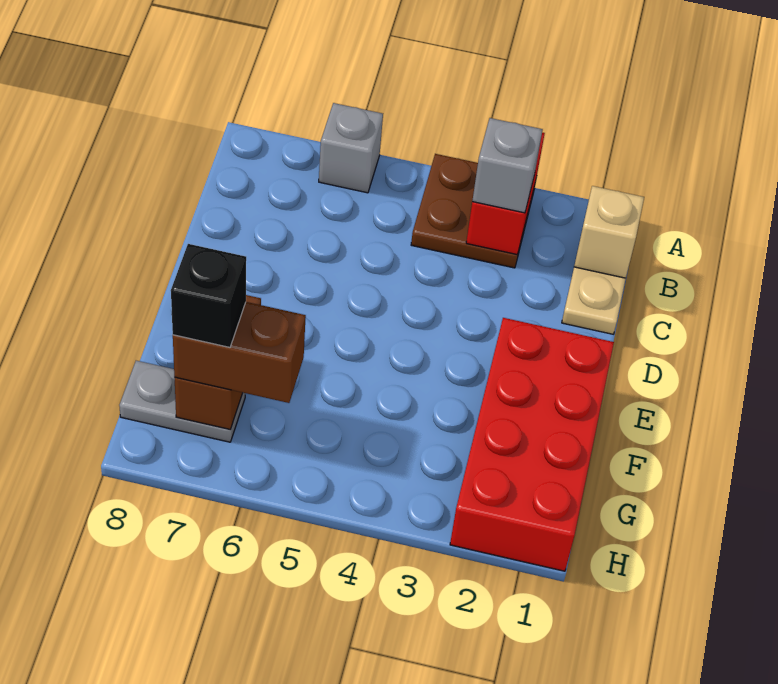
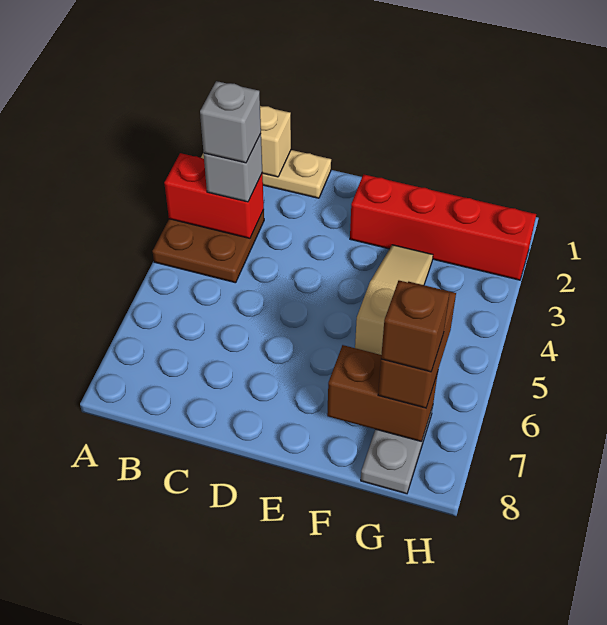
grey 1x1 brick [319,103,383,193] -> grey 1x1 brick moved to [200,81,261,163]
red 2x4 brick [450,318,614,571] -> red 1x4 brick [350,174,536,280]
none -> tan 1x3 slope [355,245,433,355]
black 1x1 brick [171,244,246,347] -> brown 1x1 brick [381,281,449,372]

